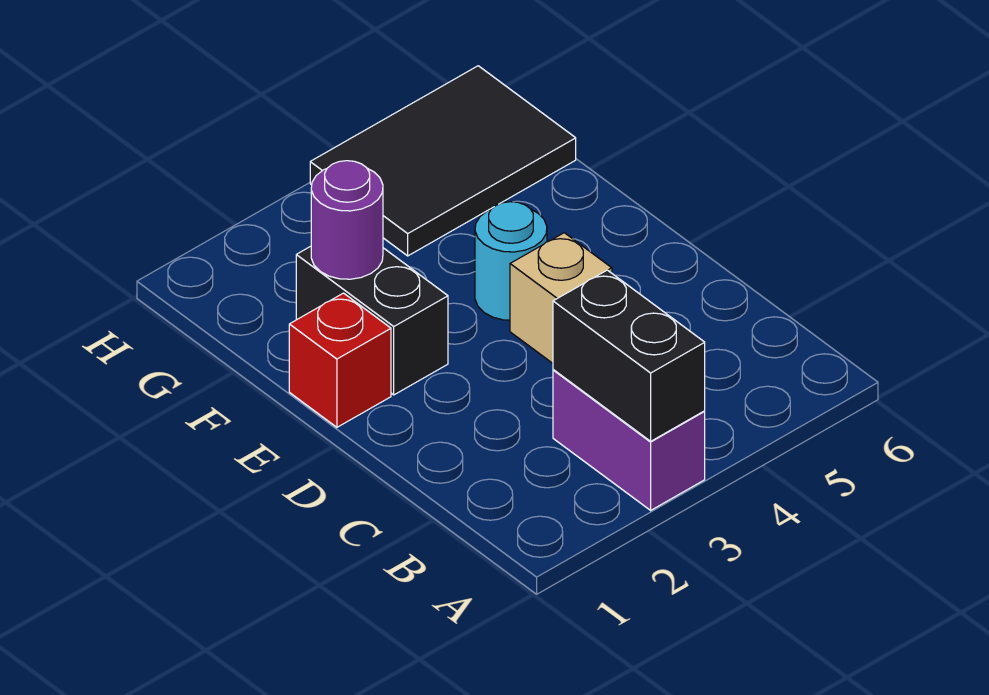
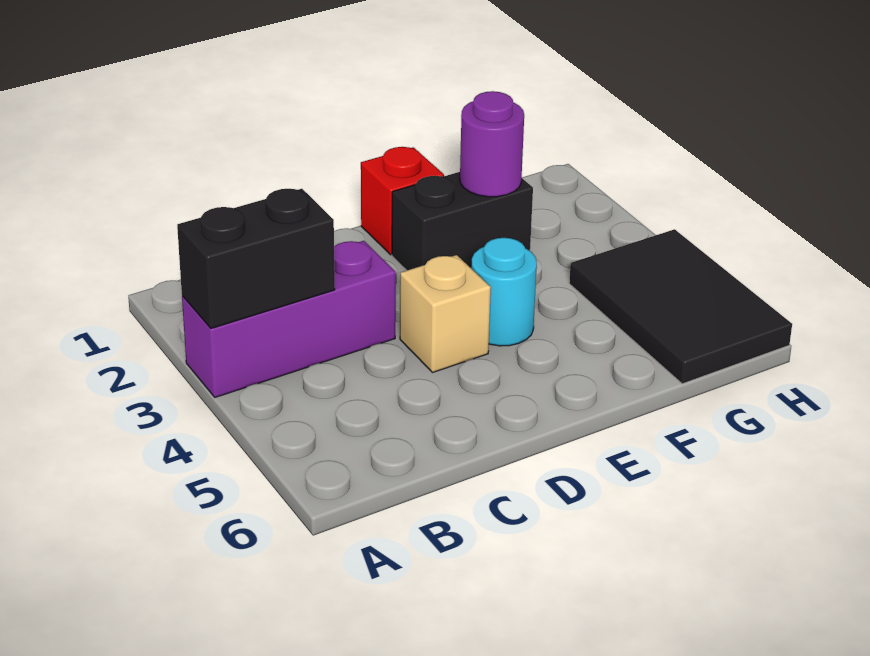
purple 1x2 brick [553,370,705,510] -> purple 1x3 brick [182,241,396,397]

